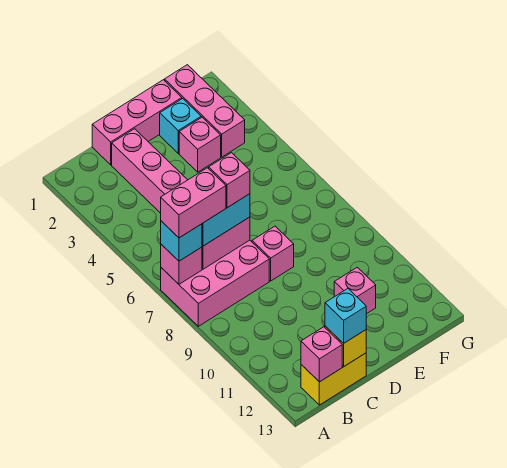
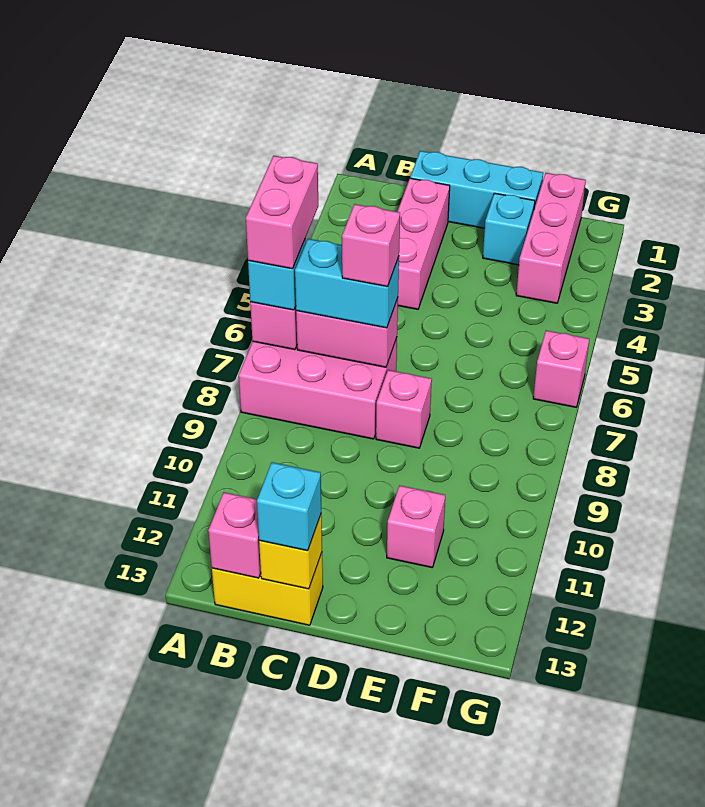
pink 1x2 brick [161,168,226,238] -> pink 1x2 brick turned to [246,156,318,269]
pink 1x3 brick [92,80,182,165] -> cyan 1x3 brick [410,151,543,228]
pink 1x1 brick [179,117,221,172] -> pink 1x1 brick moved to [533,330,589,407]

